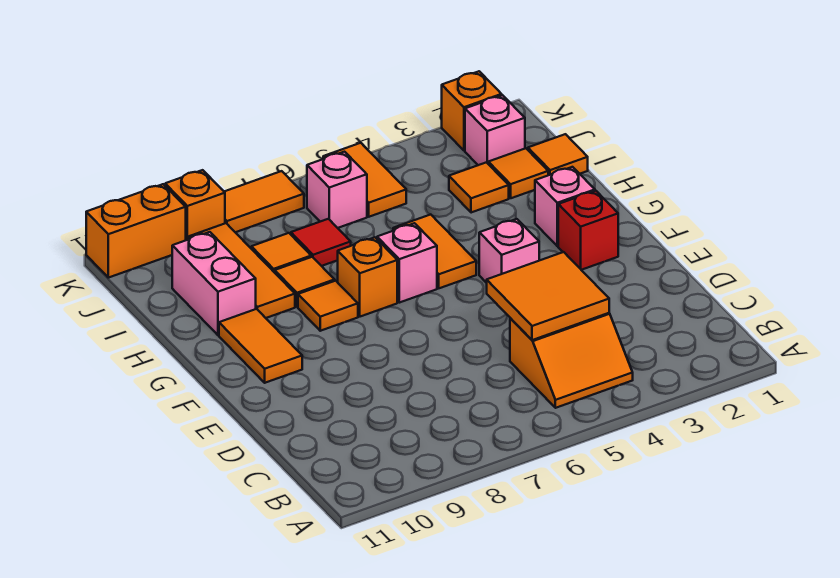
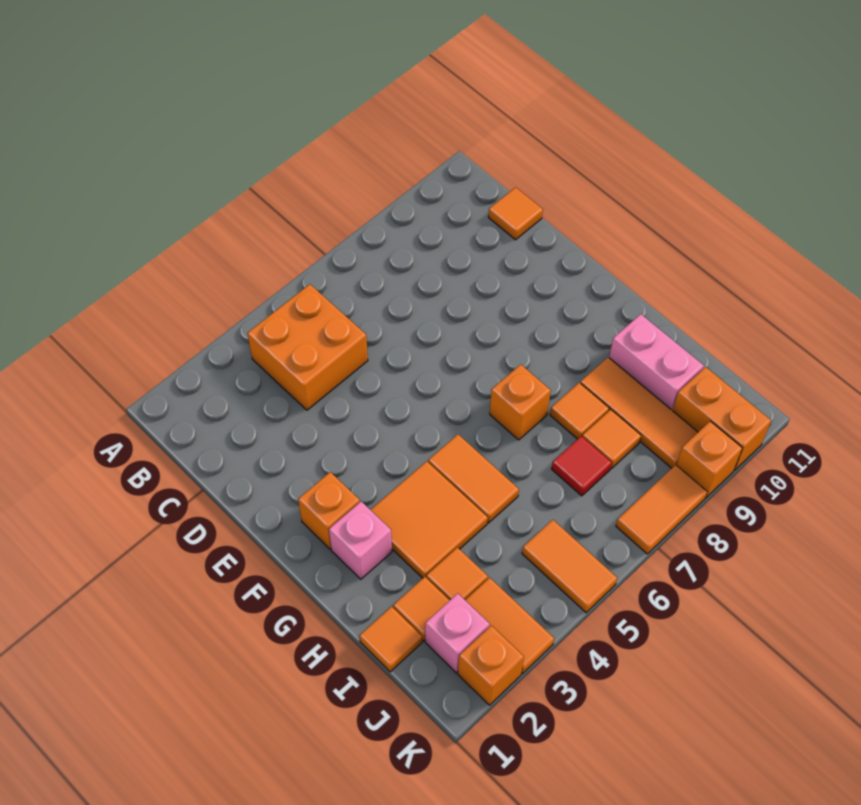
orange 2x2 slope [510,313,633,408] -> orange 2x2 brick [247,284,368,410]
orange 2x2 tile [487,252,609,340] -> orange 2x2 tile moved to [371,461,488,578]
red 1x1 brick [558,191,618,270] -> orange 1x1 brick [298,472,360,549]
pink 1x1 brick [479,219,539,283] -> none
orange 1x2 tile [219,309,302,383] -> orange 1x2 tile moved to [465,578,554,674]
pink 1x1 brick [377,223,437,303] -> none
orange 1x1 tile [298,281,358,331] -> orange 1x1 tile moved to [488,187,543,240]
pink 1x1 brick [307,152,367,228] -> none
orange 1x2 brick [86,184,186,278] -> orange 1x2 brick turned to [673,367,771,470]

